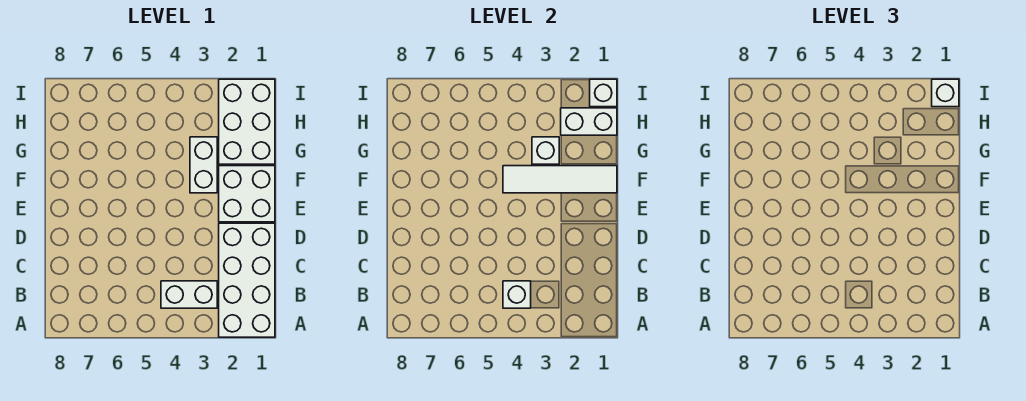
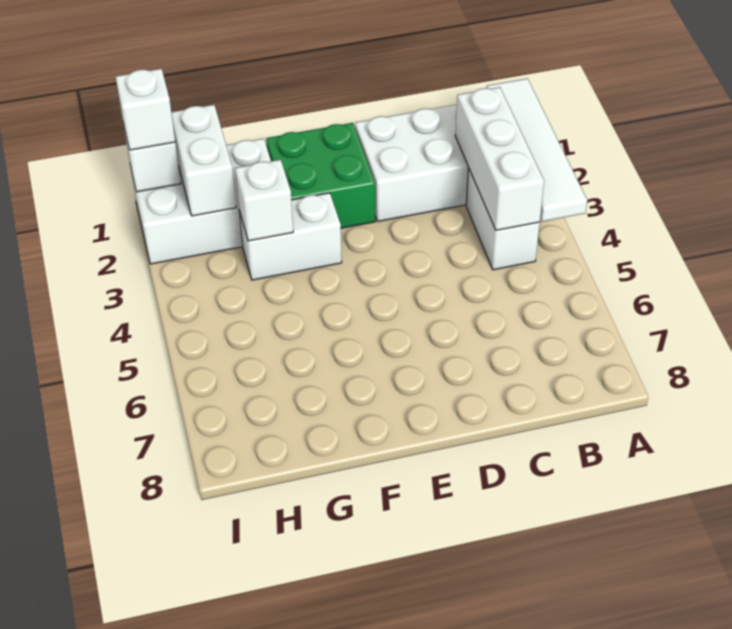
white 1x1 brick [503,281,531,308] -> white 1x3 brick [455,87,544,230]
white 2x2 brick [219,166,275,222] -> green 2x2 brick [266,123,375,228]
white 1x4 tile [503,166,617,193] -> white 1x4 tile moved to [486,78,587,222]

